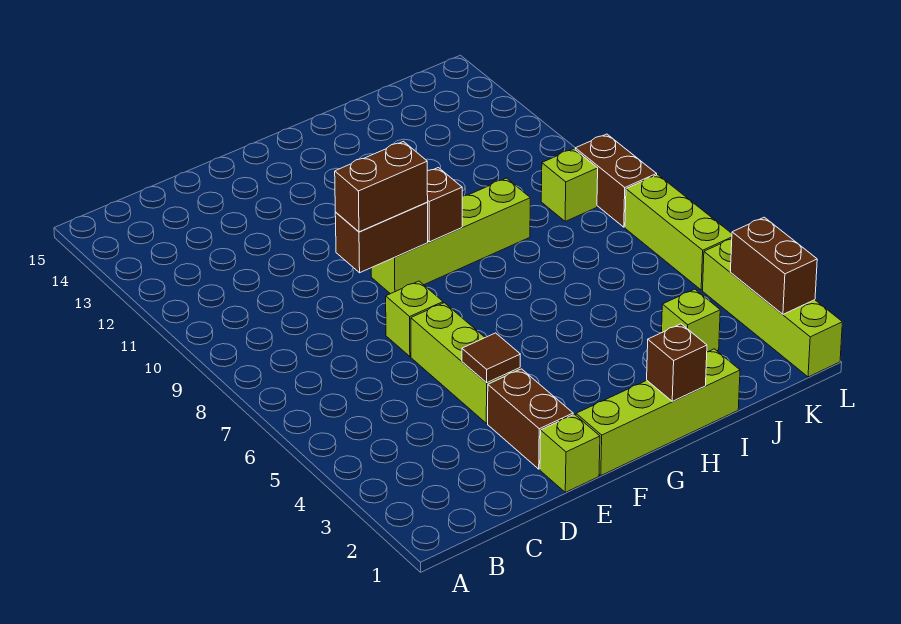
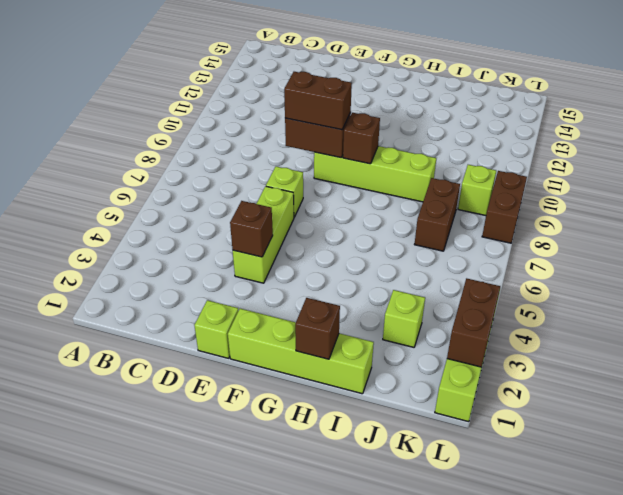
brown 1x2 brick [488,369,573,469] -> brown 1x2 brick moved to [414,178,460,251]
brown 1x1 tile [462,333,520,382] -> brown 1x1 brick [230,201,273,257]
lime 1x3 brick [625,175,732,290] -> none

